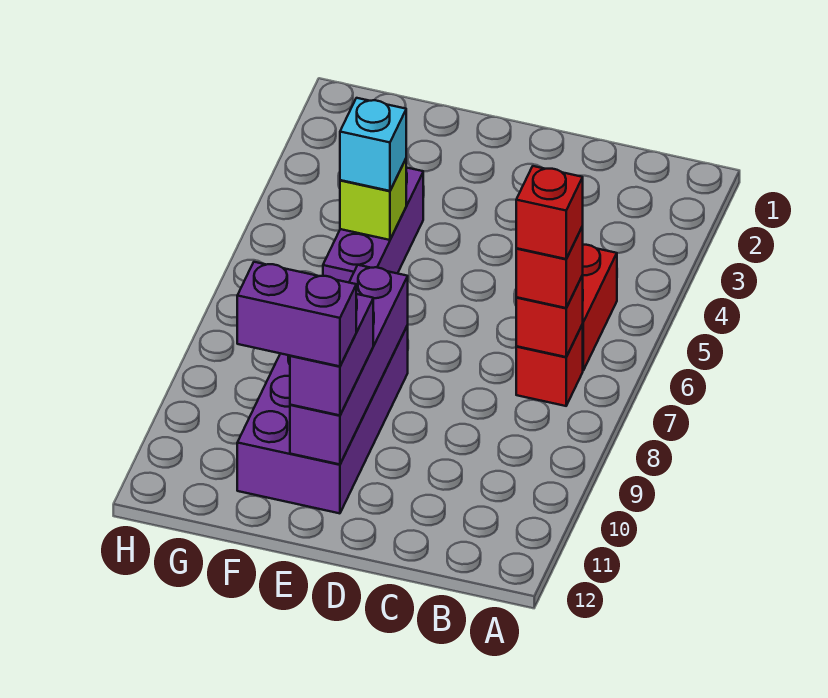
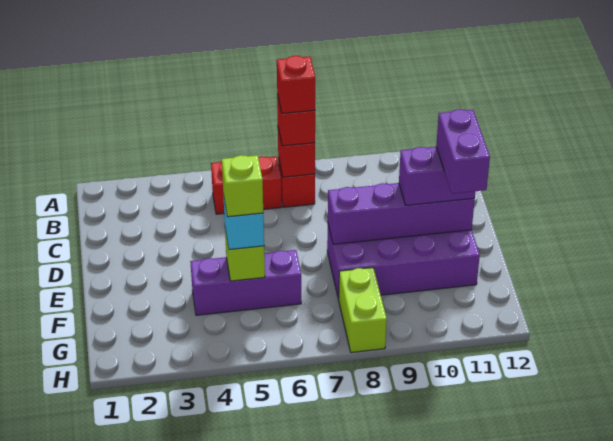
none -> lime 1x1 brick [222,155,263,217]
none -> lime 1x2 brick [339,267,387,353]

